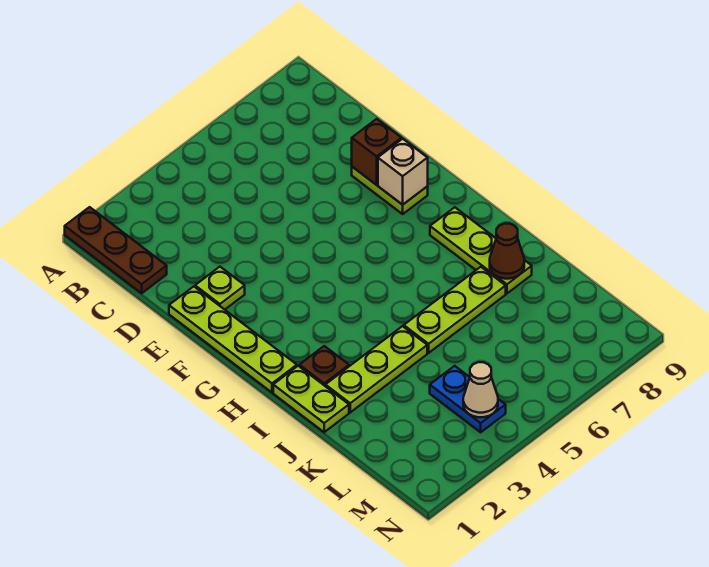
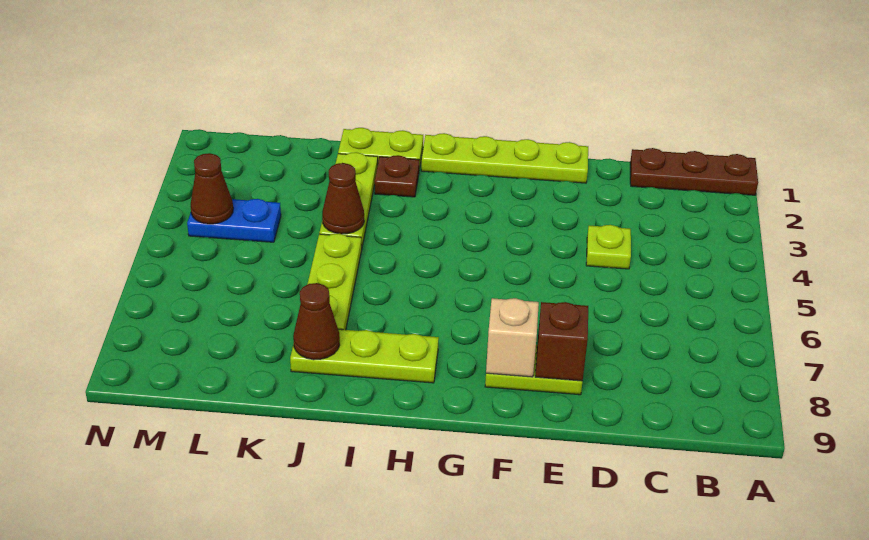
lime 1x1 plate [195,267,245,310] -> lime 1x1 plate moved to [586,225,631,269]
none -> brown 1x1 cone [322,163,364,234]
tan 1x1 cone [463,362,498,417] -> brown 1x1 cone [190,153,233,224]

